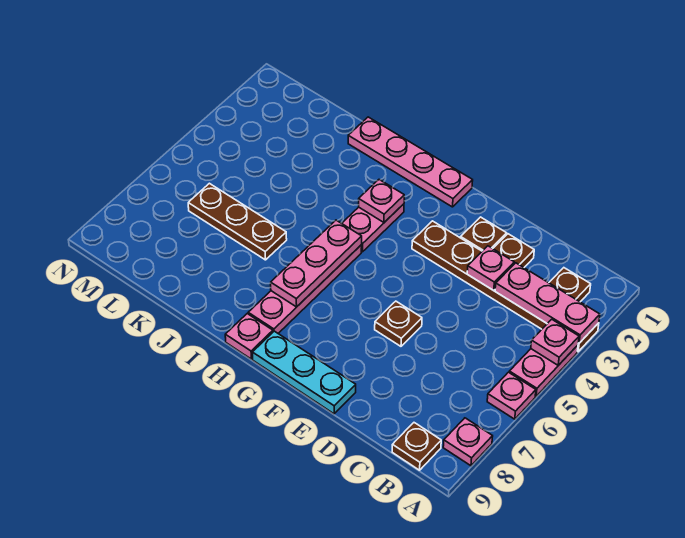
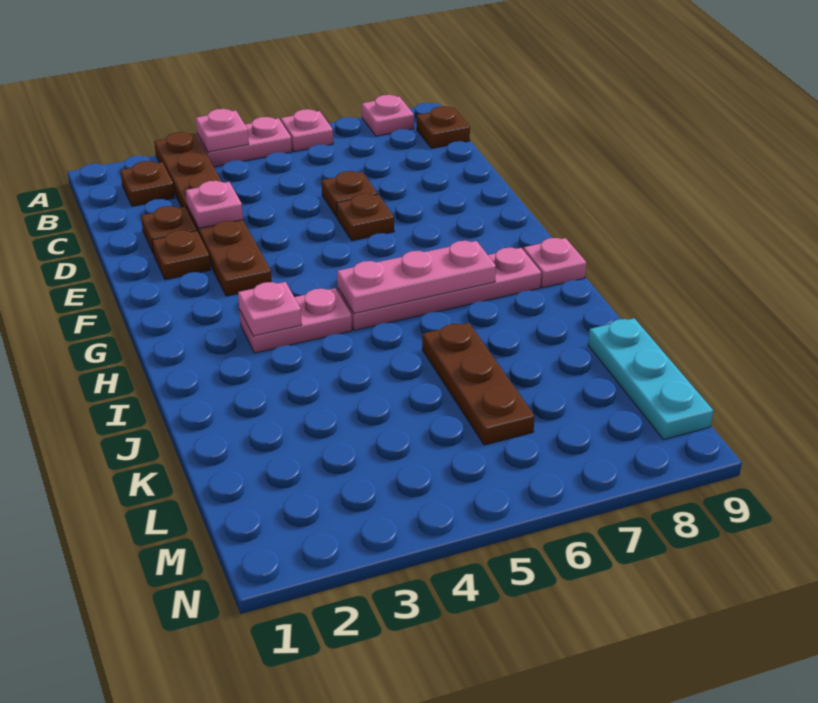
pink 1x3 plate [495,263,600,343] -> none
none -> brown 1x1 plate [322,171,378,217]
cyan 1x3 plate [252,331,356,414] -> cyan 1x3 plate moved to [588,318,713,440]
pink 1x4 plate [348,117,473,207] -> none

